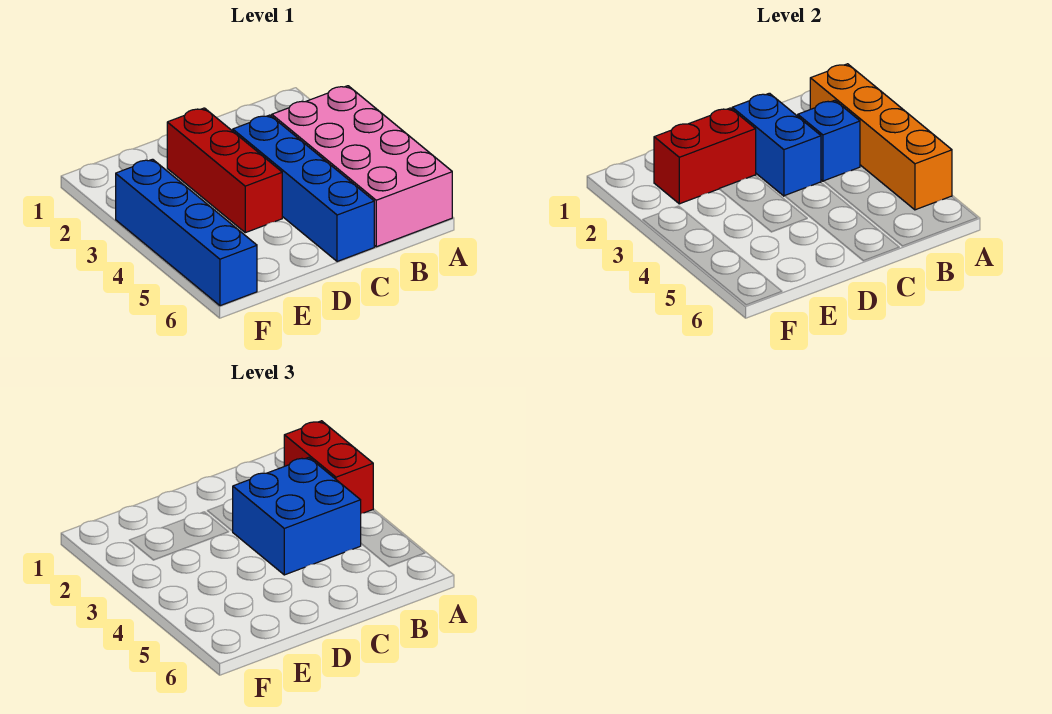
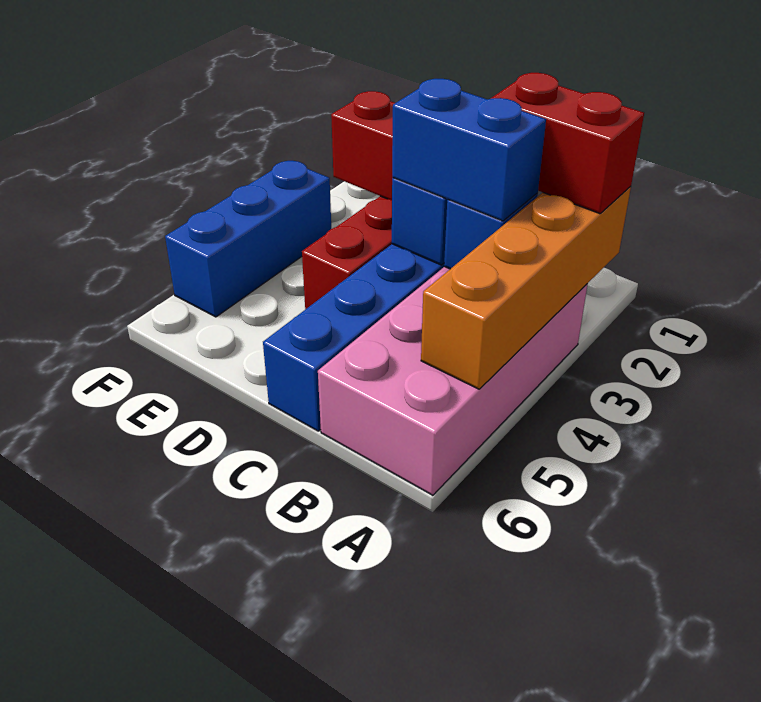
red 1x2 brick [284,421,373,514] -> red 1x2 brick turned to [491,73,644,214]
blue 2x2 brick [232,457,361,575] -> blue 1x2 brick [392,79,546,221]
blue 1x4 brick [116,159,257,306] -> blue 1x3 brick [165,161,331,317]

